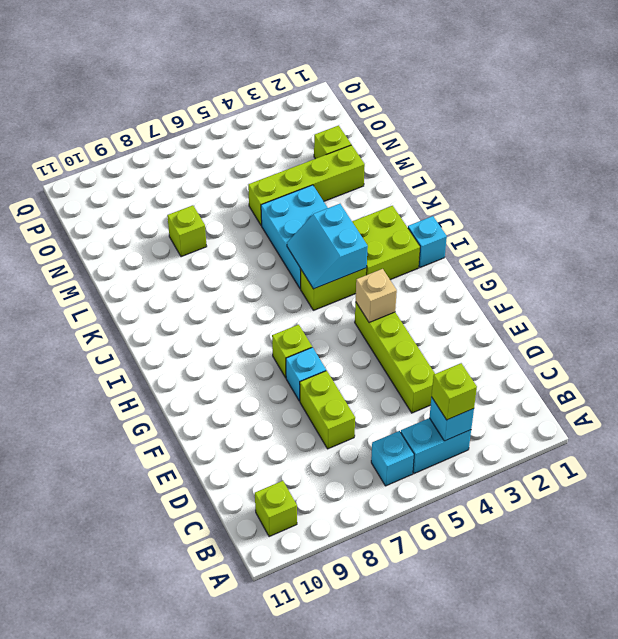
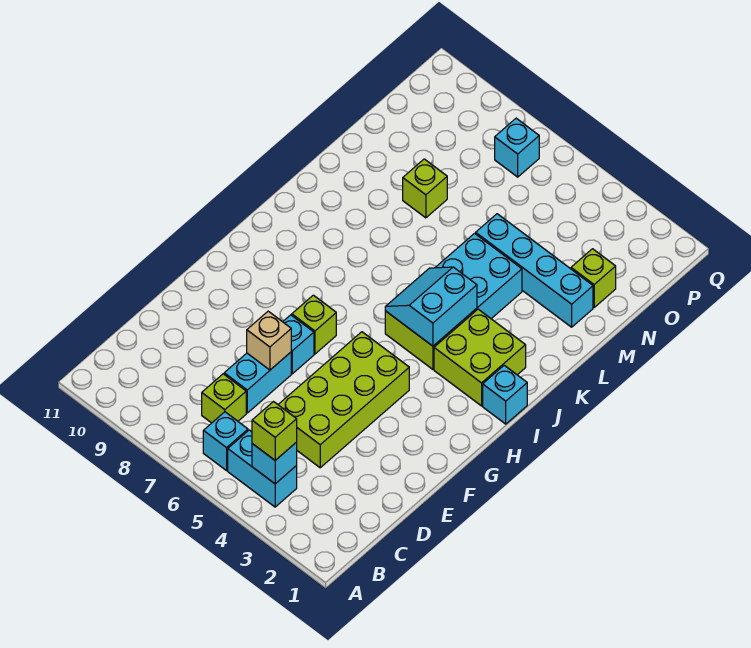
lime 1x1 brick [255,481,297,537] -> lime 1x1 brick moved to [202,374,246,423]
lime 1x4 brick [355,302,435,413] -> lime 2x4 brick [278,332,409,468]
lime 1x2 brick [300,371,355,449] -> cyan 1x2 brick [224,352,291,413]
tan 1x1 brick [356,269,397,322] -> tan 1x1 brick moved to [247,311,291,370]
lime 1x4 brick [248,145,365,226] -> cyan 1x4 brick [476,214,593,327]
none -> cyan 1x1 brick [495,118,539,177]

